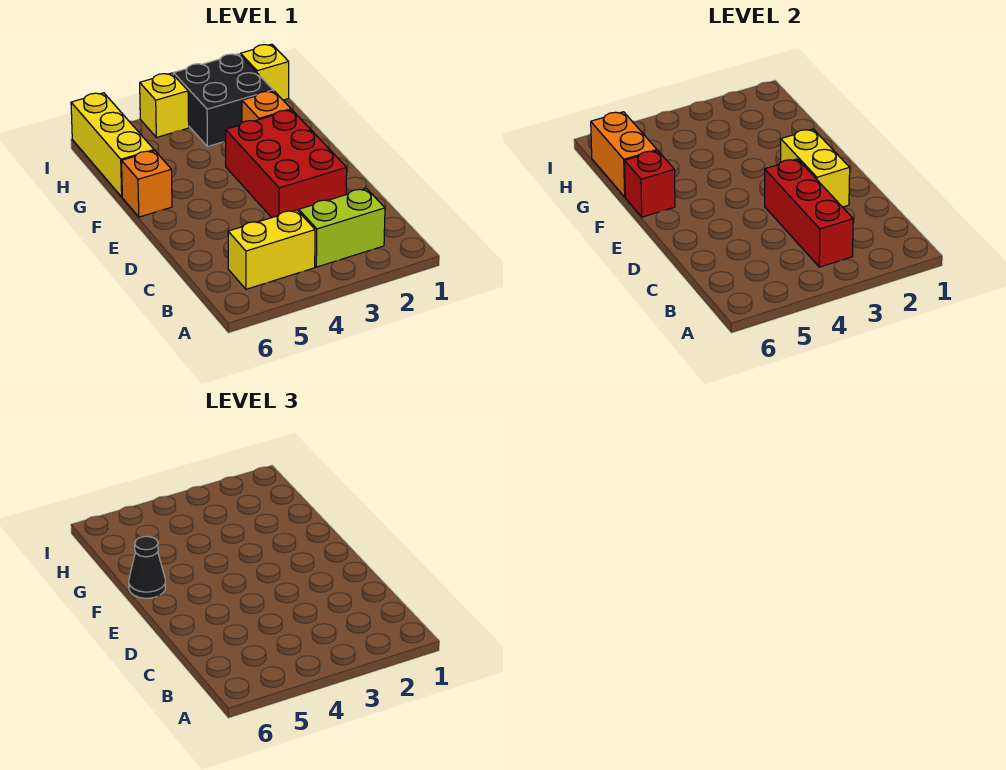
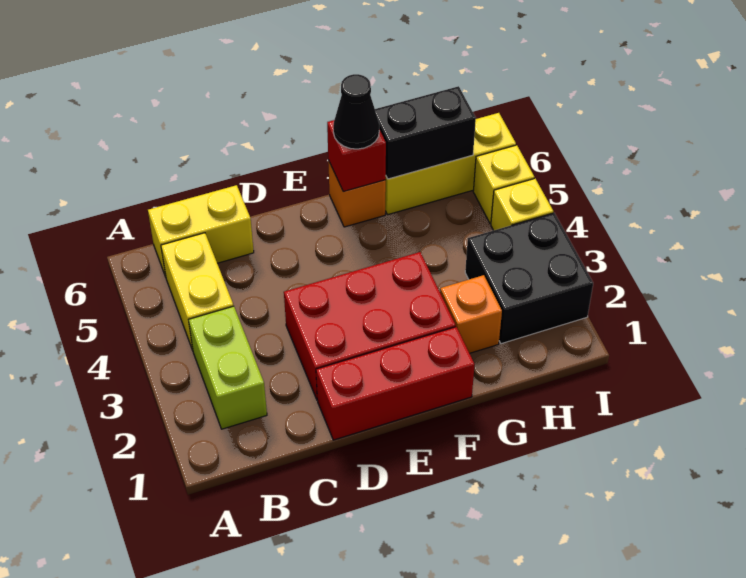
red 1x3 brick [765,159,853,267] -> red 1x3 brick moved to [316,327,475,440]
yellow 1x2 brick [781,129,850,207] -> yellow 1x2 brick moved to [148,185,254,277]
orange 1x2 brick [591,112,657,197] -> black 1x2 brick [375,86,476,179]
yellow 1x1 brick [240,44,289,100] -> yellow 1x1 brick moved to [473,145,534,224]

